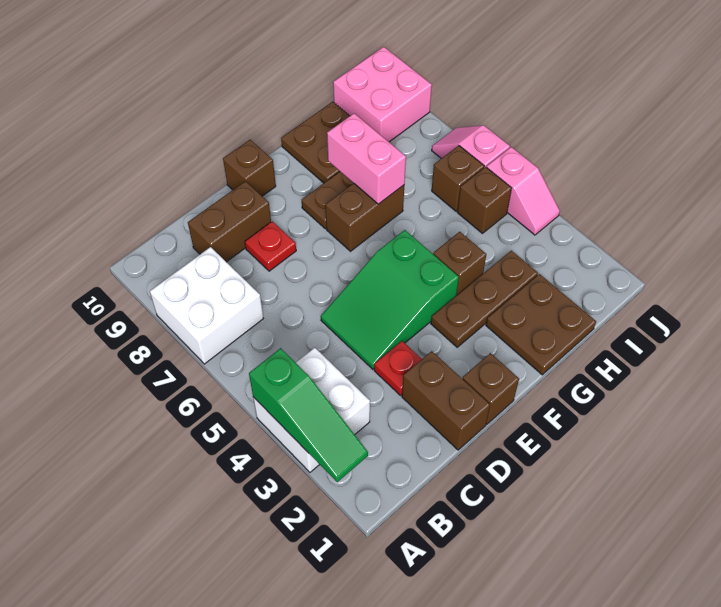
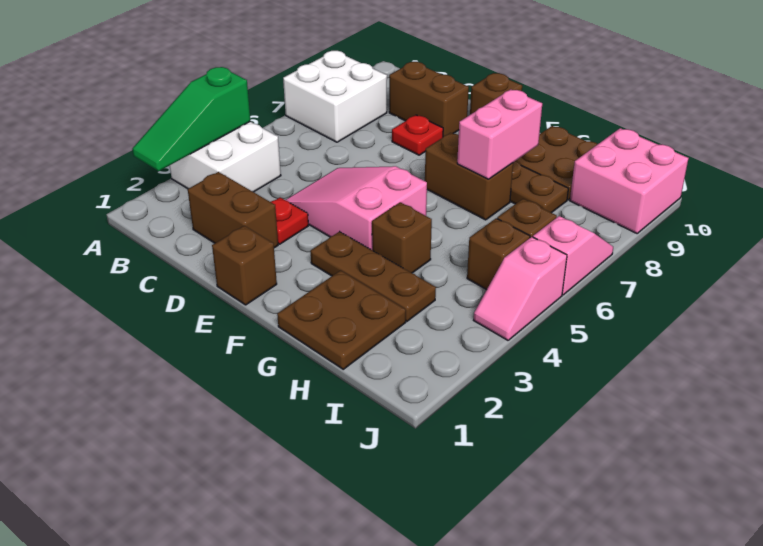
brown 1x2 brick [402,351,490,450] -> brown 1x2 brick turned to [188,172,278,248]
green 2x3 slope [321,230,459,369] -> pink 2x3 slope [286,166,427,250]

